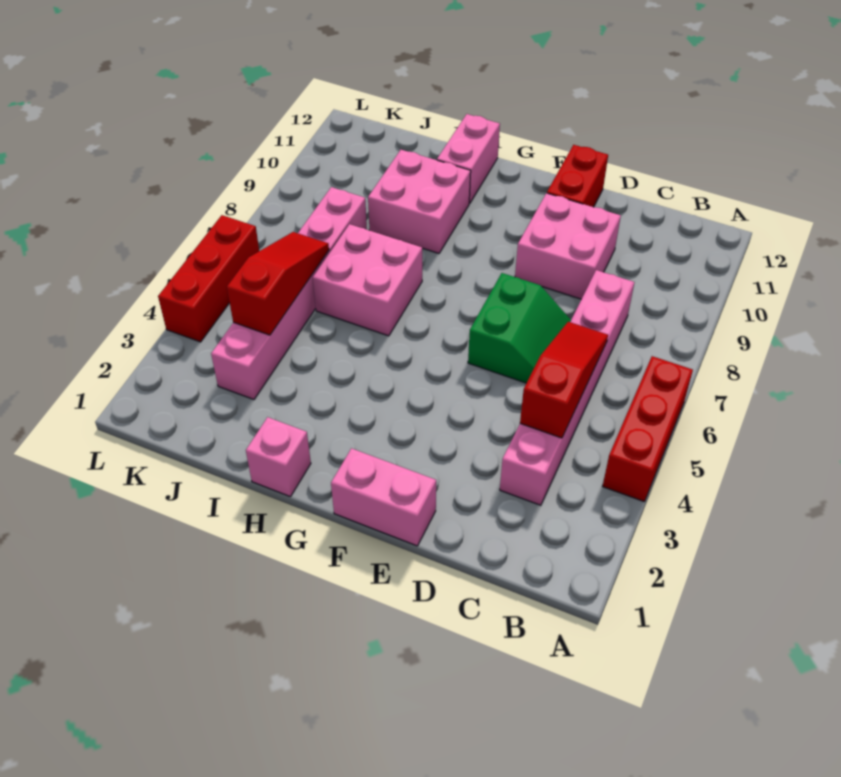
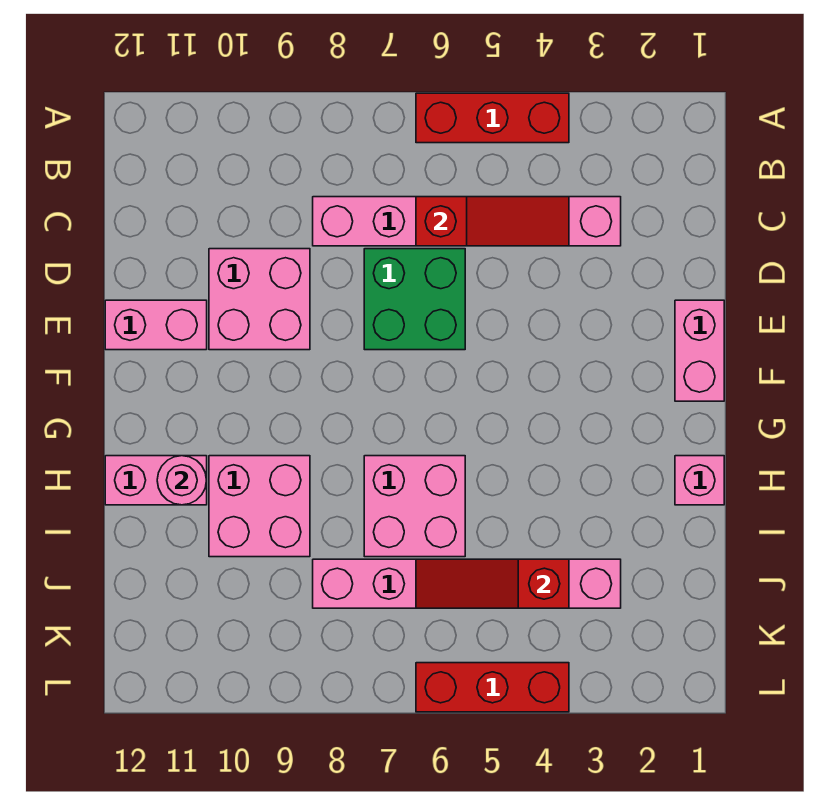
red 1x3 slope [520,322,608,438] -> red 1x3 slope turned to [416,197,569,246]
green 2x2 slope [468,273,571,383] -> green 2x2 brick [364,249,465,350]
red 1x2 brick [547,145,608,207] -> pink 1x2 brick [105,300,207,350]
none -> pink 1x1 round brick [157,456,207,505]

